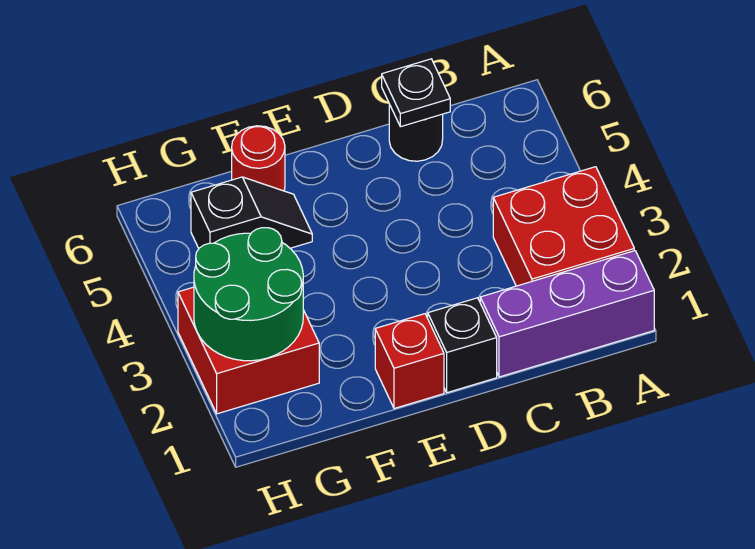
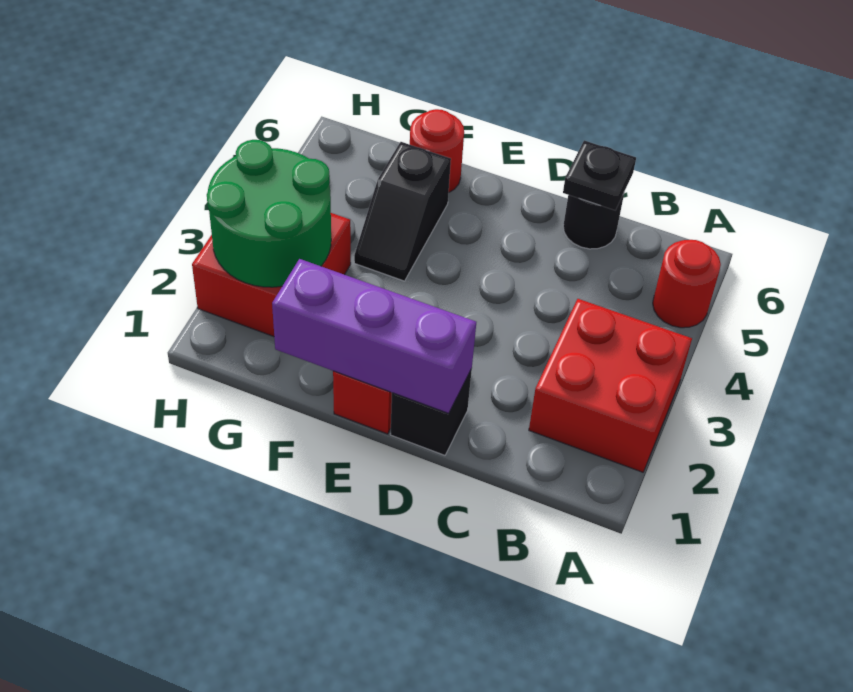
purple 1x3 brick [480,251,654,377] -> purple 1x3 brick moved to [272,259,476,413]
none -> red 1x1 round brick [653,240,721,328]
black 1x2 slope [191,177,312,248] -> black 1x2 slope turned to [354,142,451,281]

